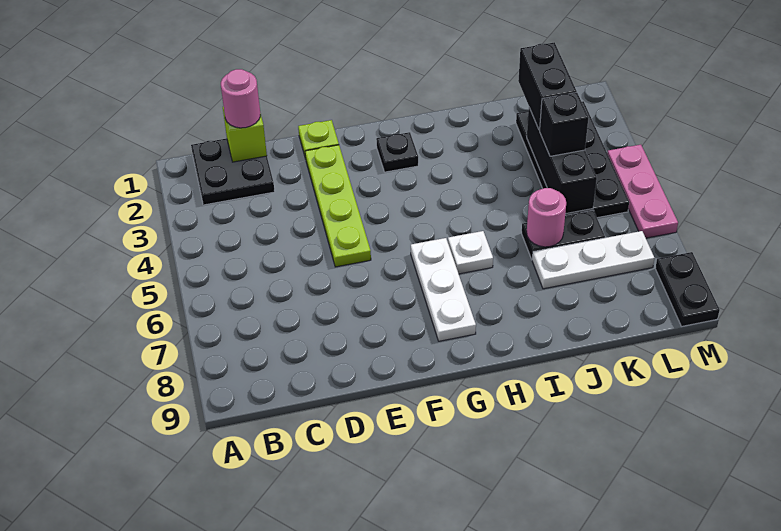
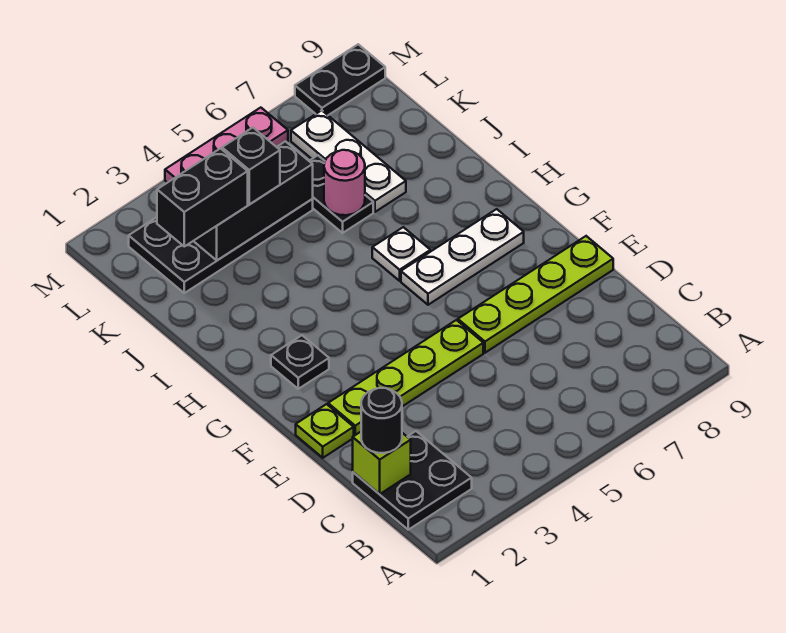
pink 1x1 round brick [221,69,260,128] -> black 1x1 round brick [361,388,402,453]
none -> lime 1x4 plate [458,236,613,353]

